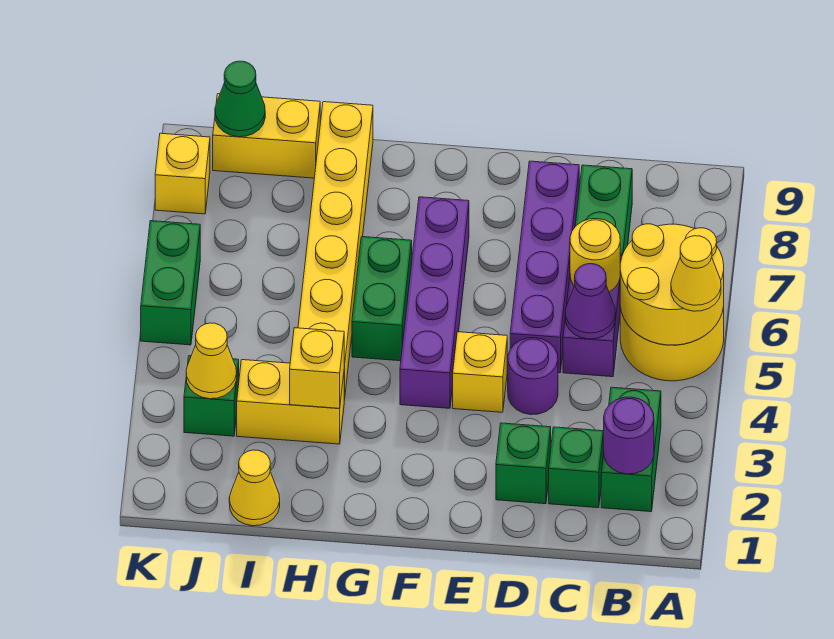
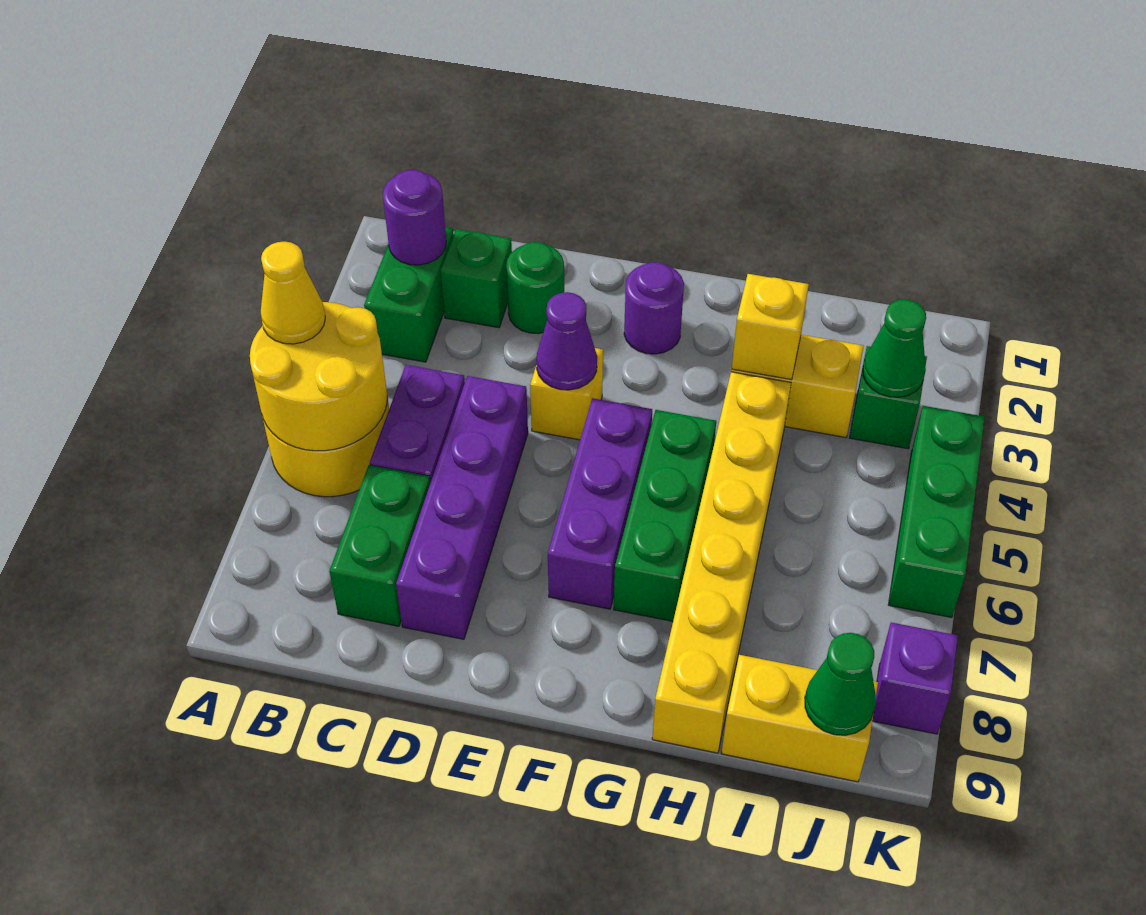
purple 1x1 cone [565,264,616,339] -> purple 1x1 cone moved to [536,292,597,390]
yellow 1x1 round brick [570,219,620,292] -> none
green 1x1 brick [496,423,551,504] -> green 1x1 round brick [506,242,564,334]
purple 1x1 round brick [508,338,558,415] -> purple 1x1 round brick moved to [624,262,684,354]
purple 1x4 brick [400,197,469,408] -> purple 1x3 brick [548,398,652,609]
green 1x2 brick [352,237,412,361] -> green 1x3 brick [614,410,716,621]
yellow 1x1 cone [229,450,280,526] -> none
yellow 1x1 cone [186,323,237,399] -> green 1x1 cone [863,300,926,397]
green 1x2 brick [141,221,200,345] -> green 1x3 brick [889,406,985,618]
yellow 1x1 brick [155,133,210,214] -> purple 1x1 brick [872,623,958,734]

